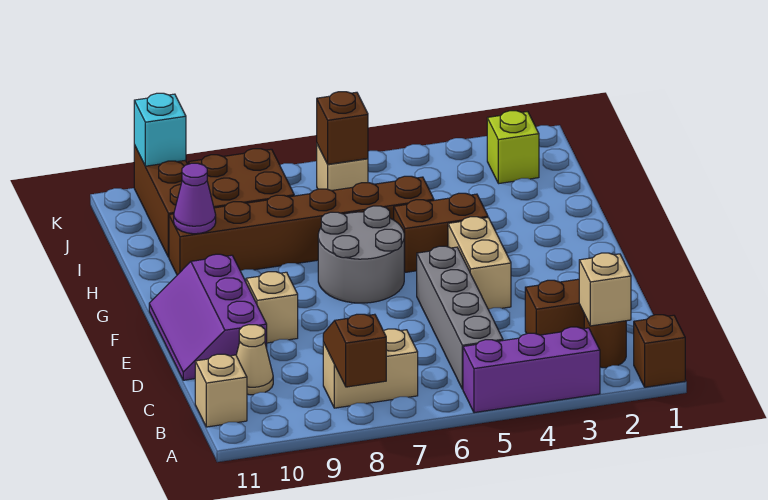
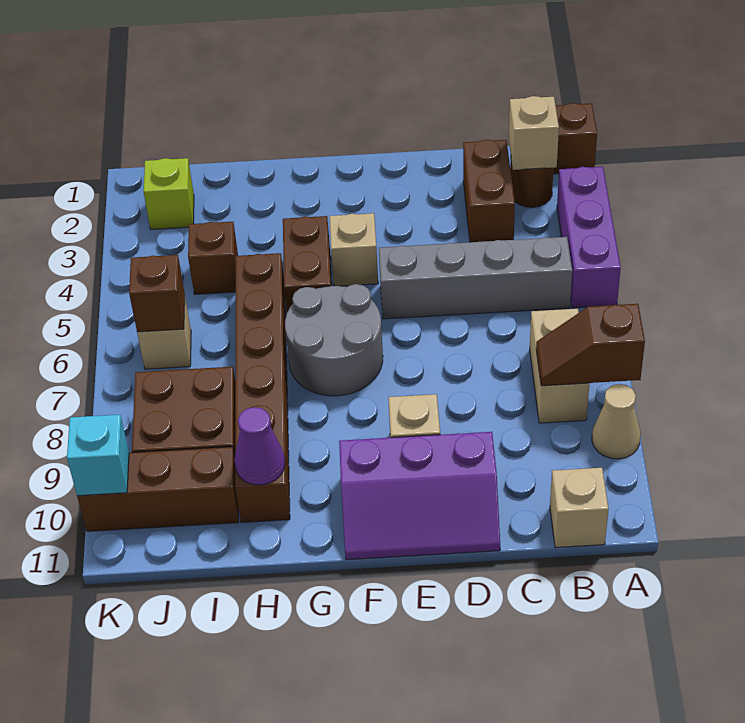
tan 1x1 cone [236,325,273,395] -> tan 1x1 cone moved to [592,384,640,459]
tan 1x2 brick [448,217,511,309] -> tan 1x1 brick [330,213,378,286]
none -> brown 1x1 brick [188,222,238,294]

